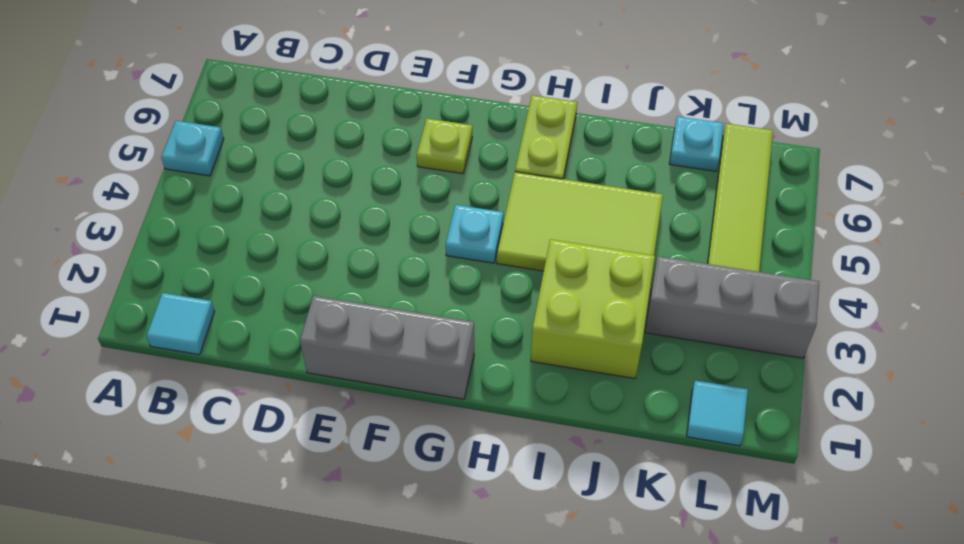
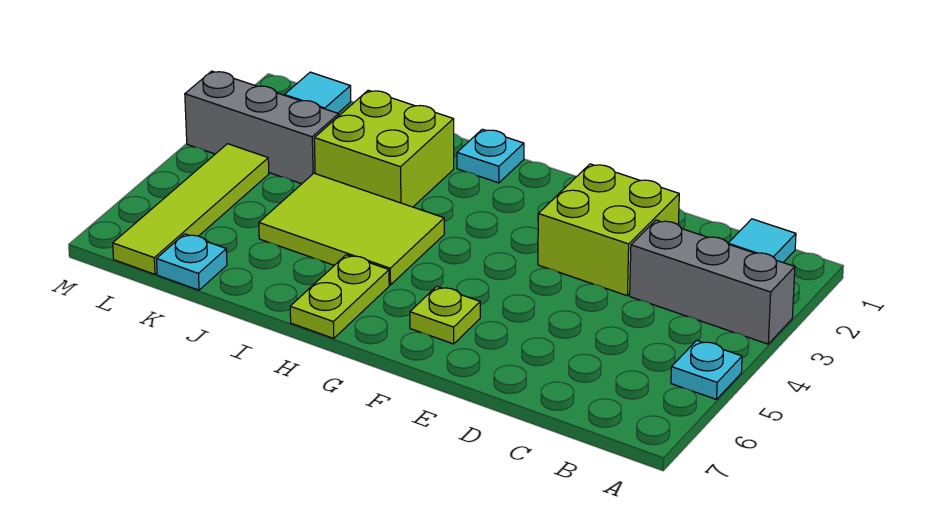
none -> lime 2x2 brick [538,164,679,296]
grey 1x3 brick [300,296,474,399] -> grey 1x3 brick moved to [630,220,795,344]
cyan 1x1 plate [446,205,503,263] -> cyan 1x1 plate moved to [457,129,524,183]

